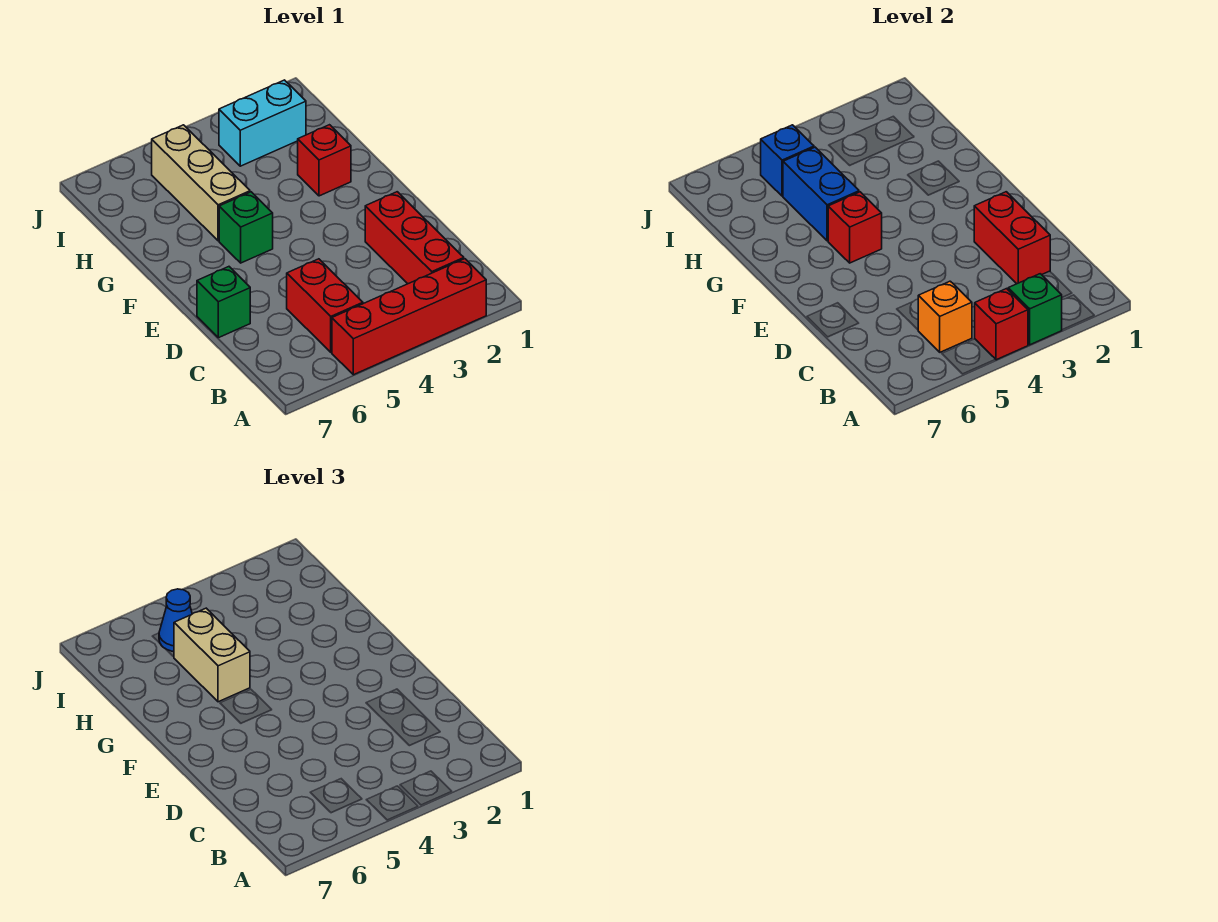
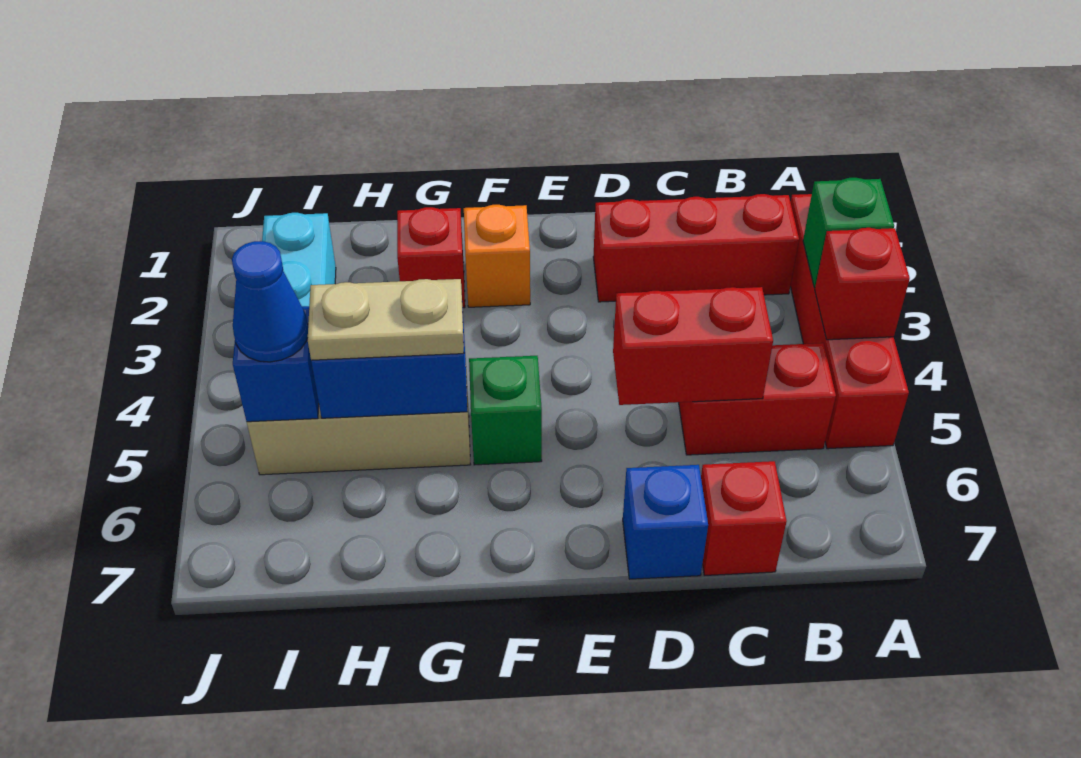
orange 1x1 brick [918,281,972,352] -> orange 1x1 brick moved to [464,205,530,307]
red 1x2 brick [974,192,1050,284] -> red 1x2 brick moved to [613,287,773,405]
green 1x1 brick [197,267,250,338] -> blue 1x1 brick [623,465,708,579]
red 1x1 brick [828,192,882,263] -> red 1x1 brick moved to [701,461,787,575]
tan 1x2 brick [174,608,250,702] -> tan 1x2 plate [308,279,464,361]

